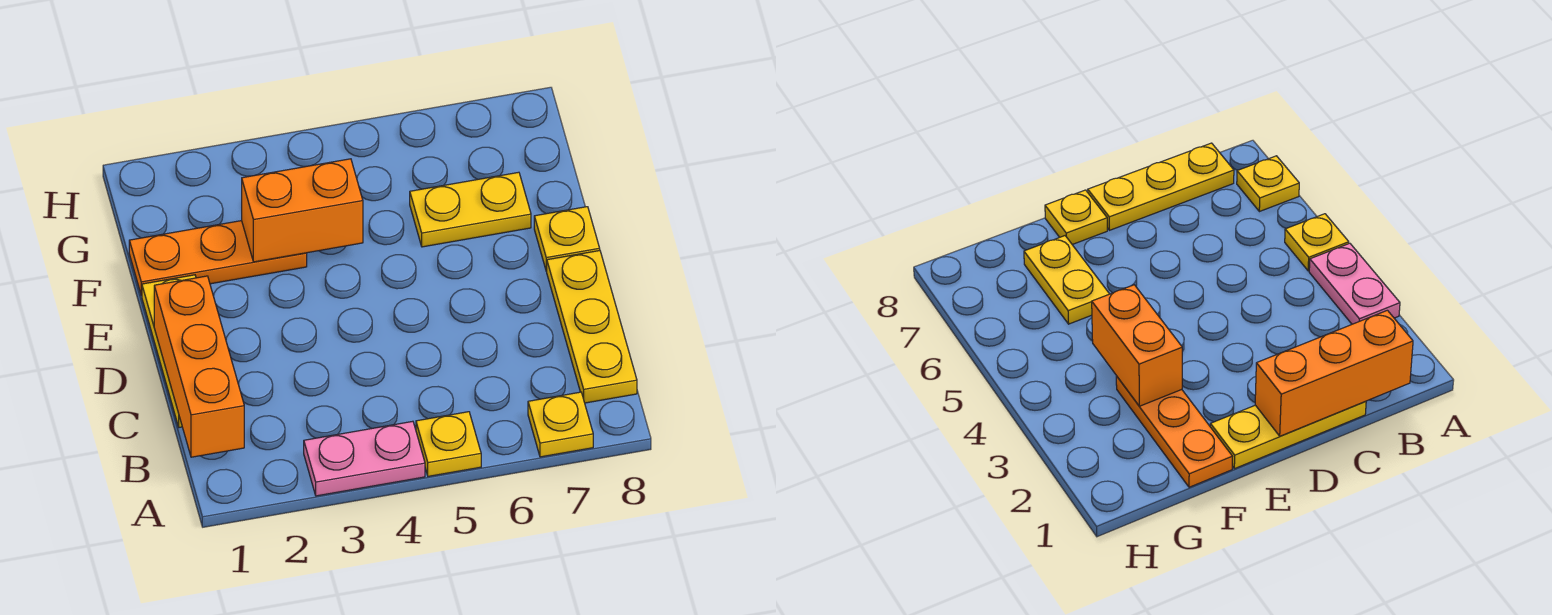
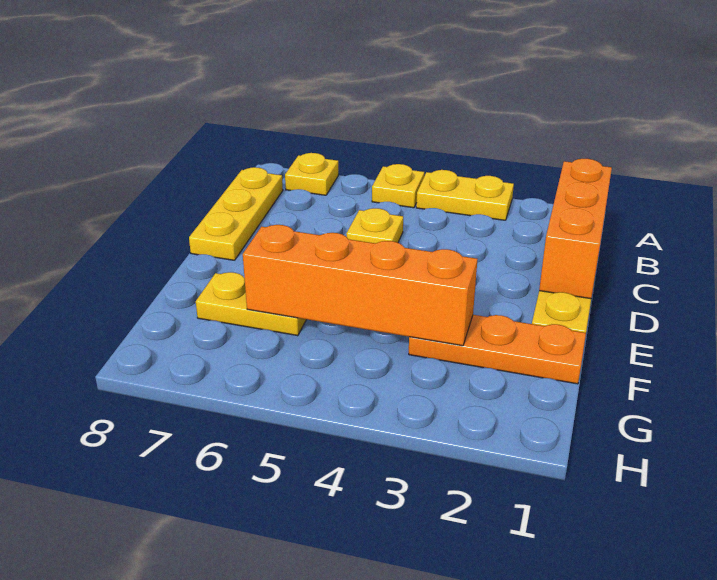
pink 1x2 plate [304,421,425,496] -> yellow 1x2 plate [416,170,514,220]
yellow 1x1 plate [534,207,600,271] -> yellow 1x1 plate moved to [346,208,403,243]
orange 1x2 brick [242,159,363,262] -> orange 1x4 brick [243,225,477,346]

